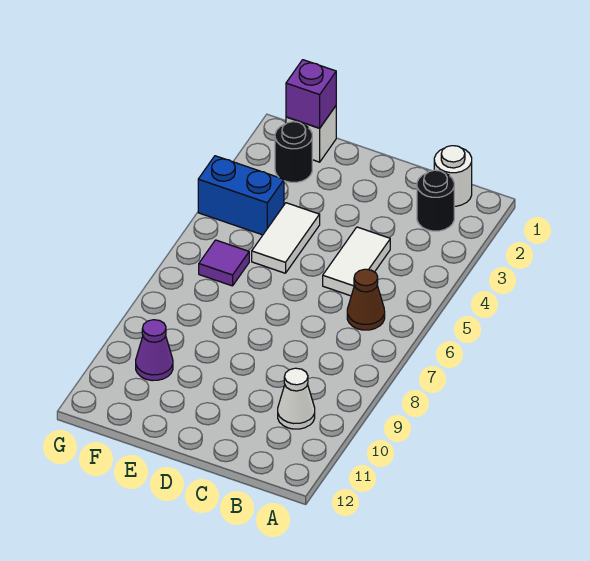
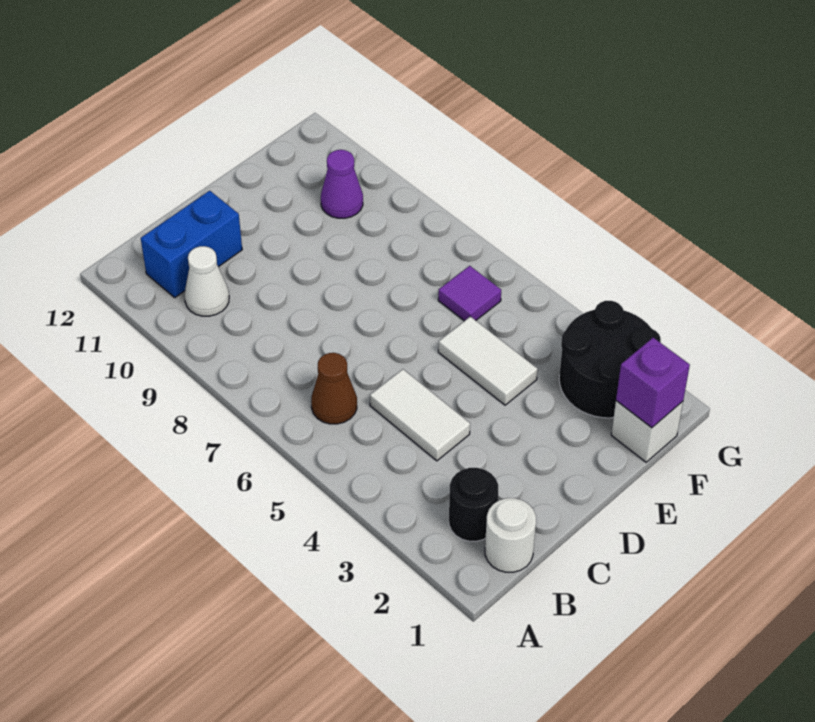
black 1x1 round brick [275,122,312,182] -> black 2x2 round brick [559,301,661,418]
blue 1x2 brick [198,156,284,235] -> blue 1x2 brick moved to [141,191,242,297]

